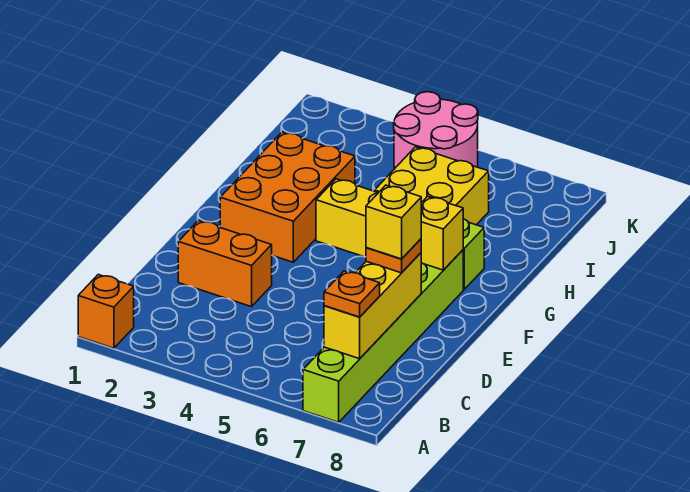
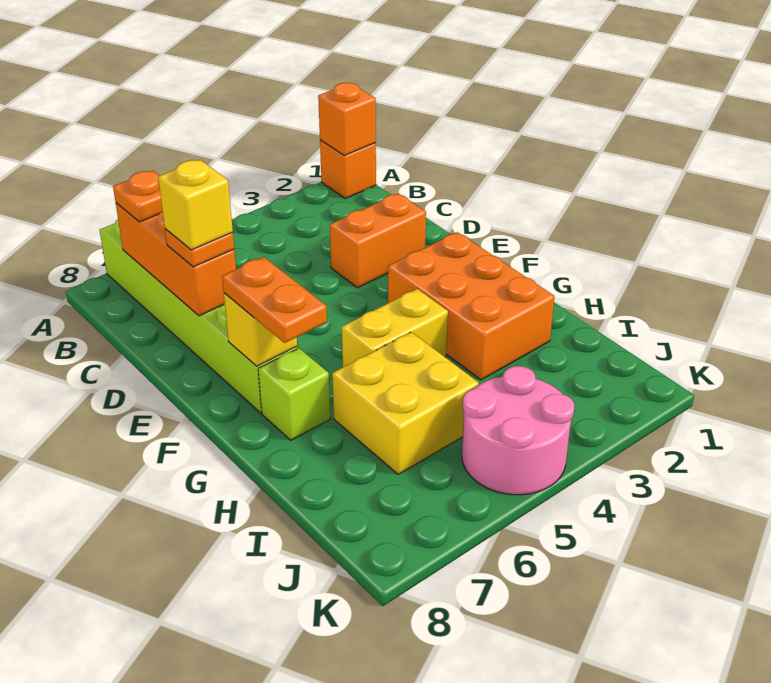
none -> orange 1x1 brick [318,82,376,155]
yellow 1x3 brick [324,253,421,359] -> orange 1x3 brick [116,203,236,316]
none -> orange 1x2 plate [222,257,327,343]

